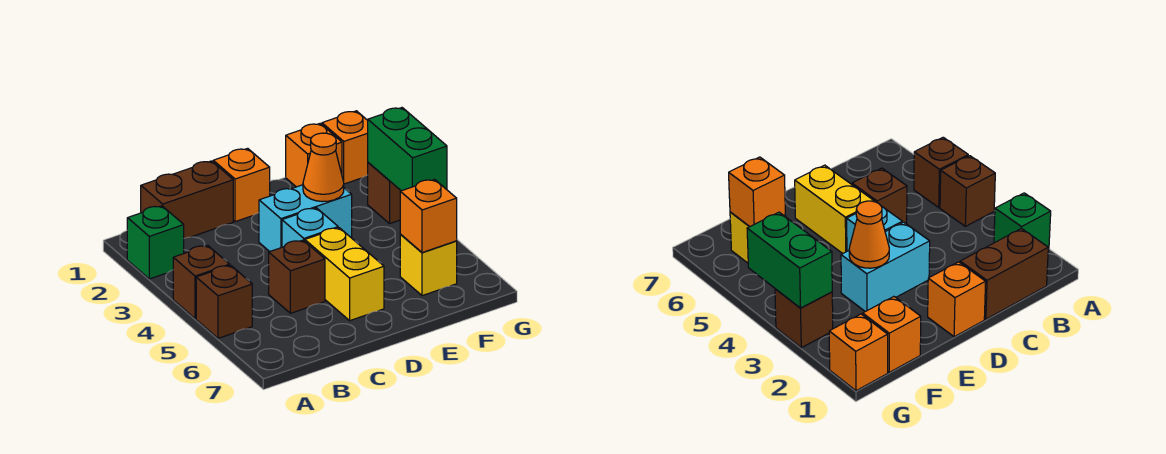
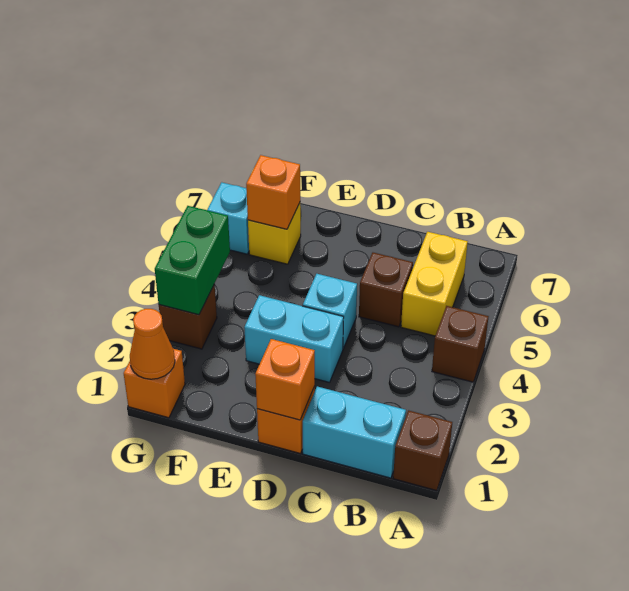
green 1x1 brick [127,206,184,279] -> none
brown 1x1 brick [196,265,252,338] -> brown 1x1 brick moved to [393,410,452,491]
brown 1x2 brick [141,161,233,238] -> cyan 1x2 brick [303,386,406,478]
yellow 1x2 brick [305,228,384,320] -> yellow 1x2 brick moved to [401,232,468,336]
orange 1x1 cone [303,133,344,202] -> orange 1x1 cone moved to [130,309,175,379]
orange 1x1 brick [286,124,342,187] -> orange 1x1 brick moved to [255,339,315,420]
none -> cyan 1x1 brick [207,182,249,254]

